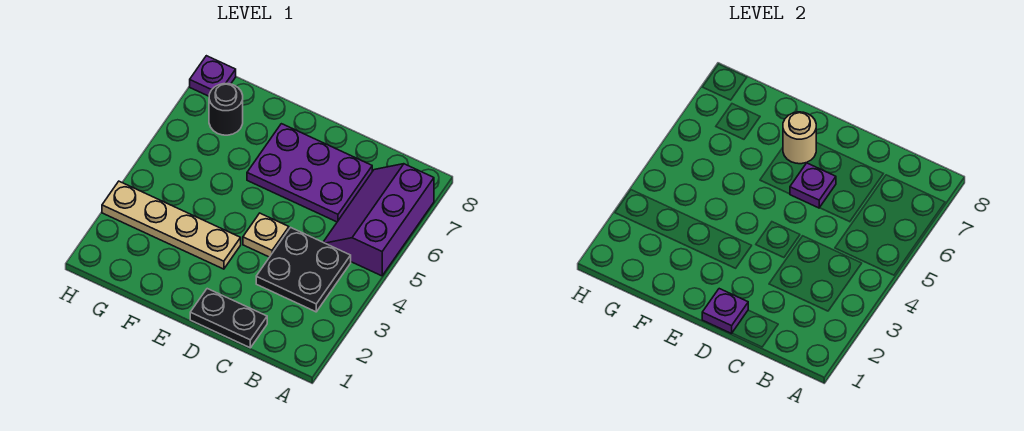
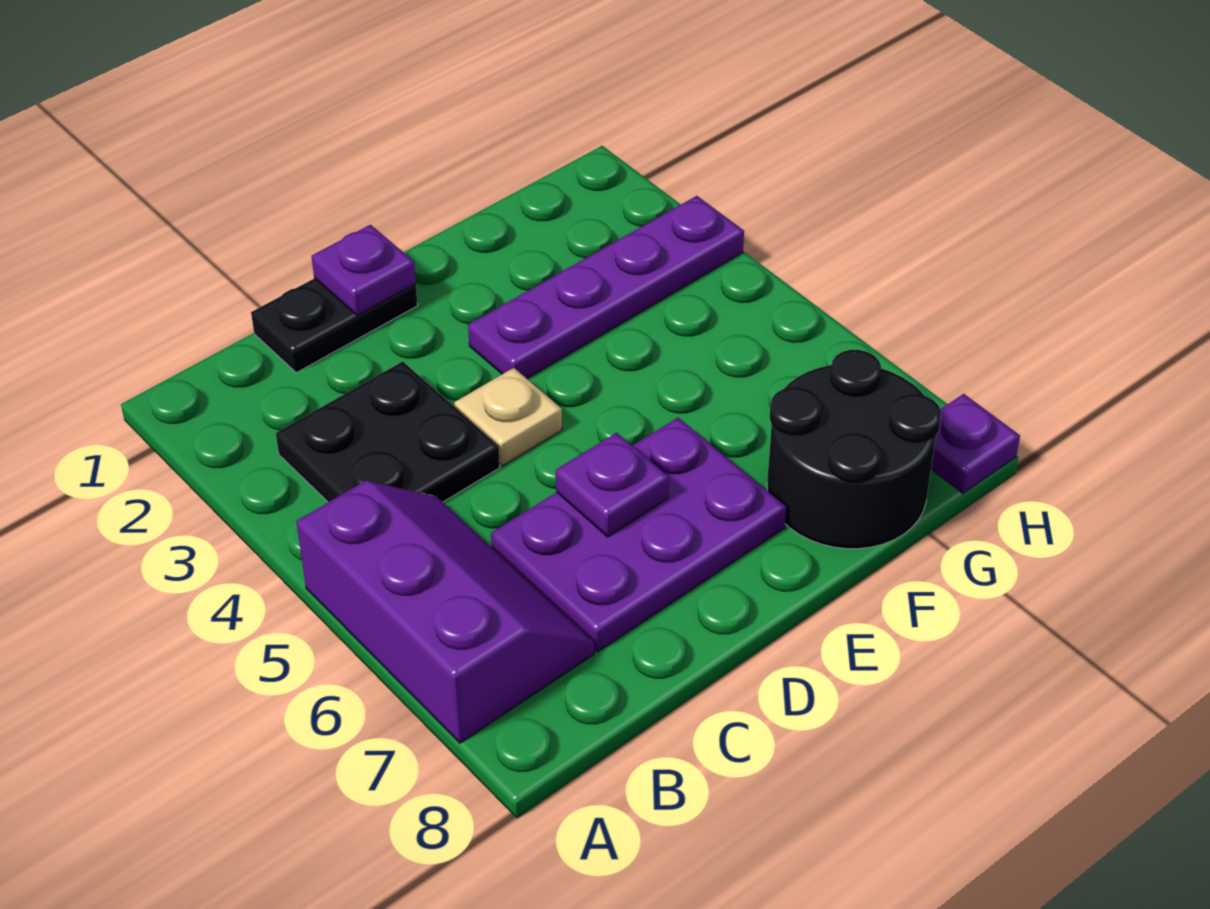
tan 1x4 plate [102,181,241,269] -> purple 1x4 plate [468,196,744,378]
tan 1x1 round brick [783,112,816,164] -> none
black 1x1 round brick [209,84,243,135] -> black 2x2 round brick [767,350,941,549]

